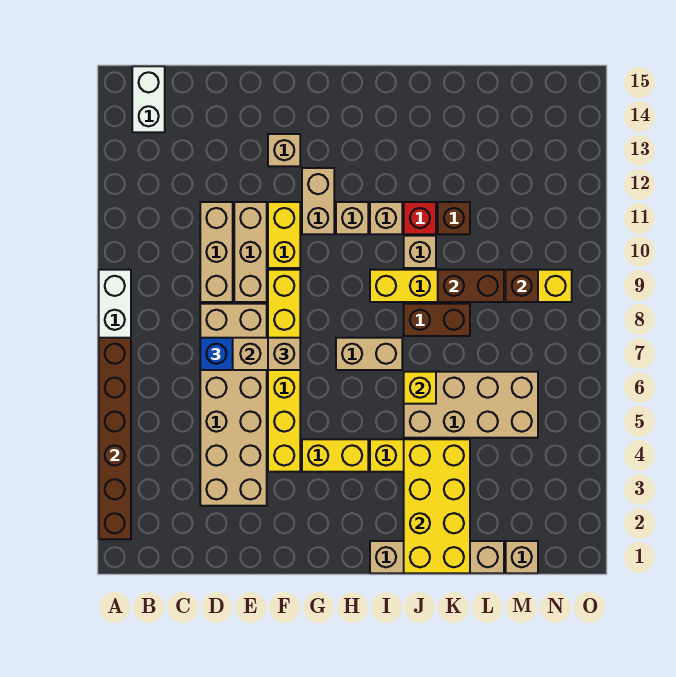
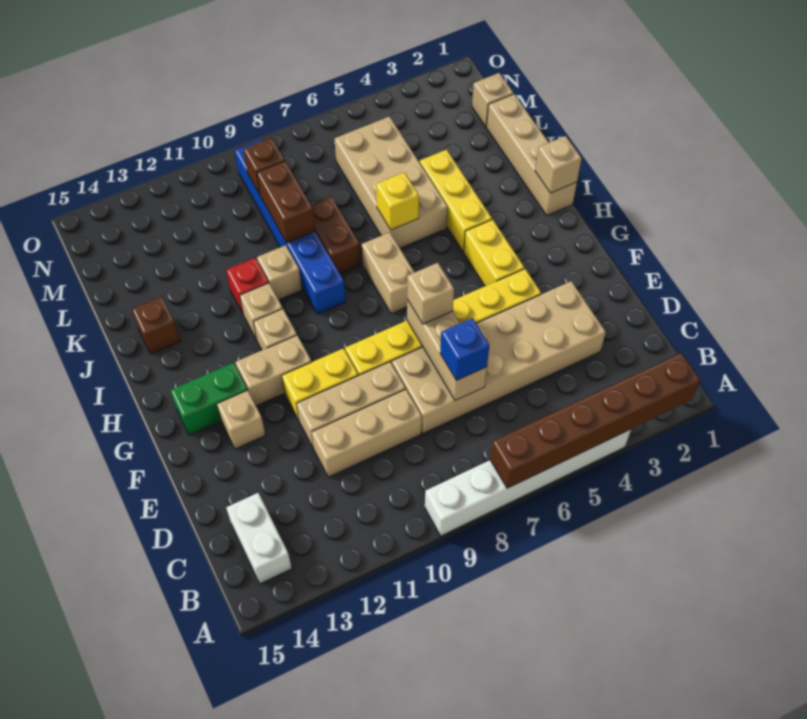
white 1x2 brick [132,66,165,132] -> white 1x2 brick turned to [226,493,292,584]
none -> green 1x2 brick [170,363,247,435]
none -> tan 1x1 brick [535,136,582,193]
yellow 1x6 brick [370,270,572,302] -> blue 1x6 brick [235,140,346,314]
yellow 2x4 brick [404,439,470,573] -> none
brown 1x1 brick [438,202,470,234] -> brown 1x1 brick moved to [132,297,180,354]

